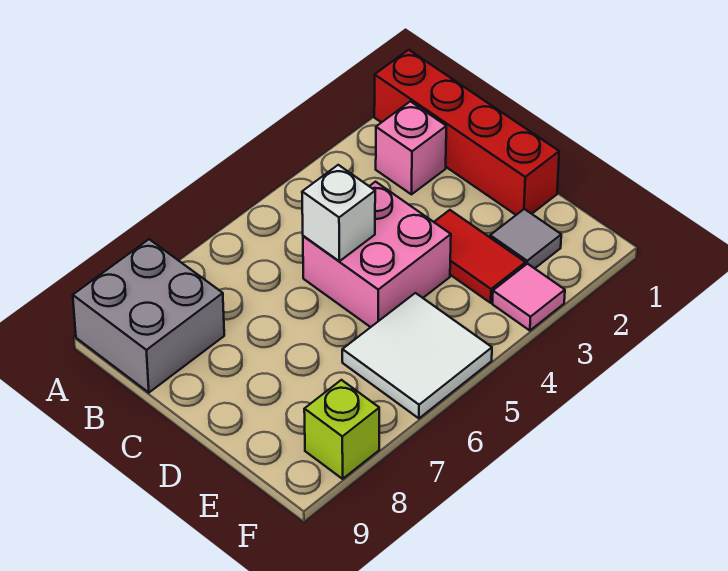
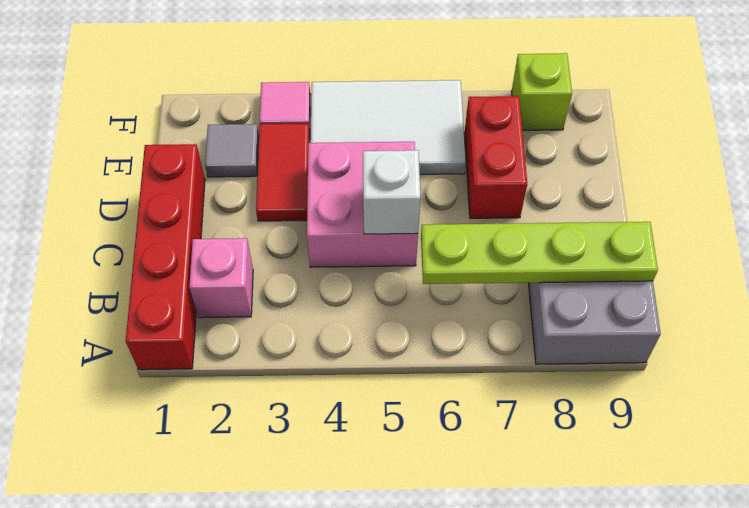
none -> lime 1x4 plate [421,222,658,284]
none -> red 1x2 brick [464,96,527,218]
white 2x2 tile [342,293,492,418] -> white 2x3 tile [311,80,466,174]

